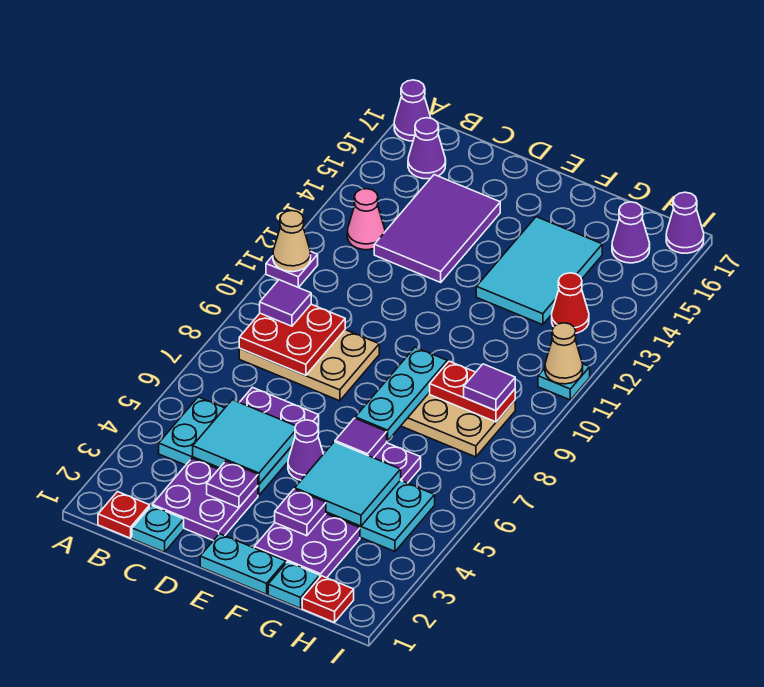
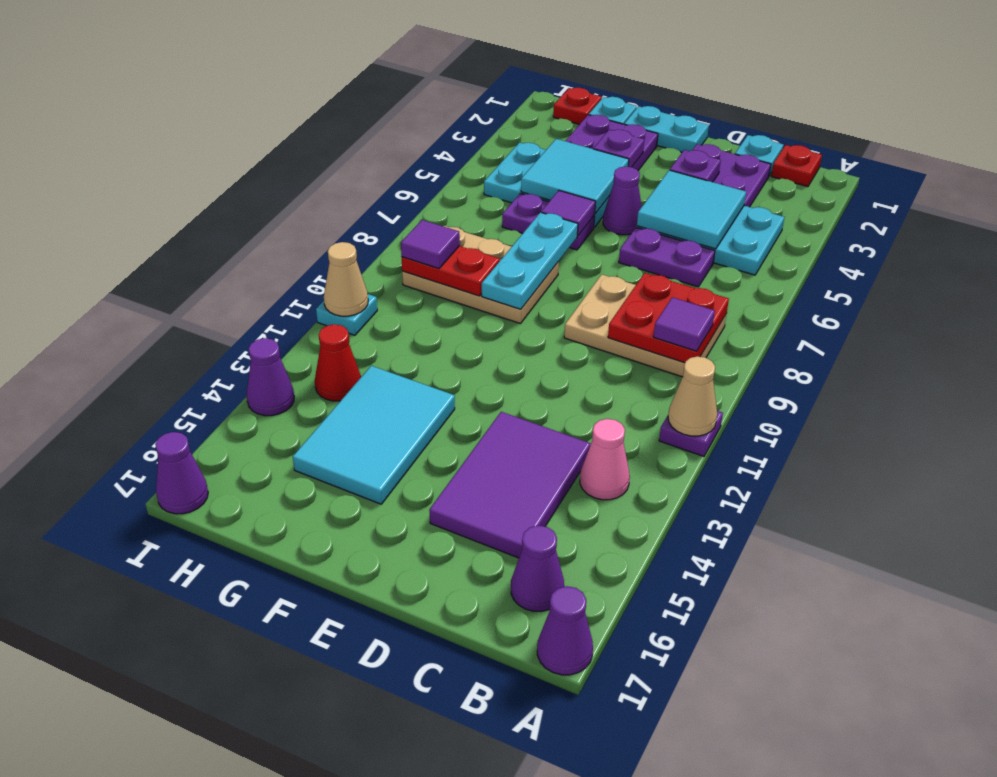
purple 1x1 cone [612,202,650,263] -> purple 1x1 cone moved to [247,338,294,416]

